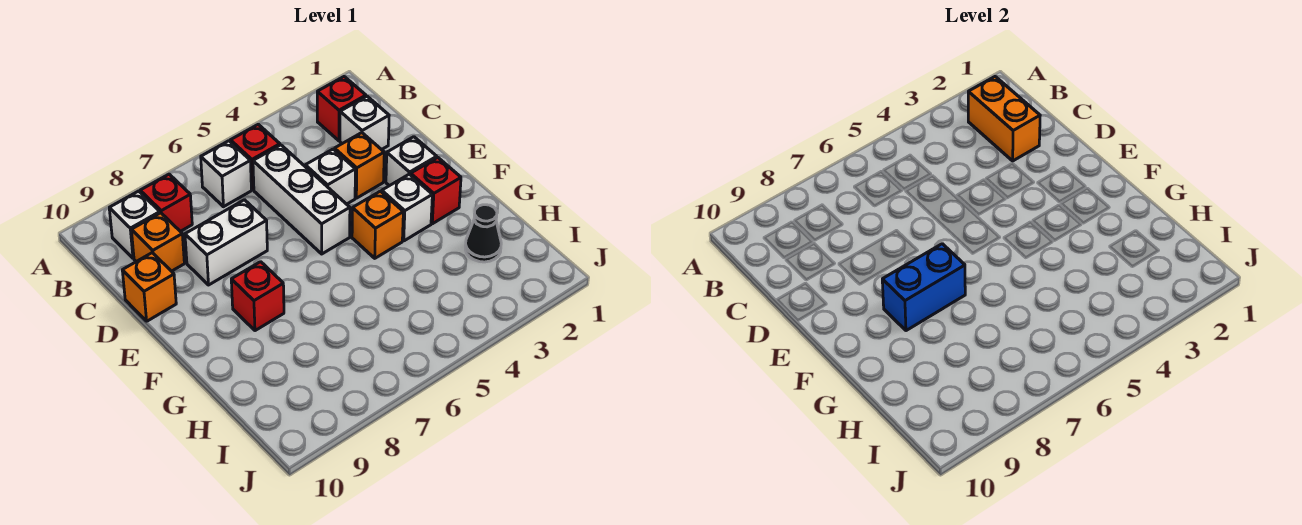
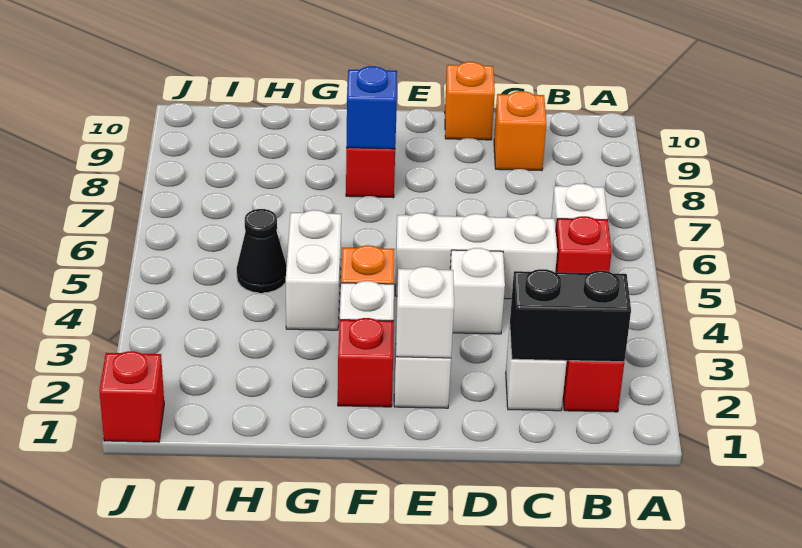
orange 1x2 brick [968,77,1040,161] -> black 1x2 brick [510,269,631,362]
red 1x1 brick [140,174,192,231] -> red 1x1 brick moved to [99,351,164,442]
white 1x1 brick [109,191,160,258] -> white 1x1 brick moved to [396,267,454,358]
orange 1x1 brick [335,133,384,198] -> none
white 1x2 brick [185,200,267,285] -> white 1x2 brick moved to [286,210,341,330]
blue 1x2 brick [882,244,965,331] -> blue 1x1 brick [346,66,397,149]
black 1x1 cone [465,205,501,262] -> black 1x1 cone moved to [237,209,287,293]

